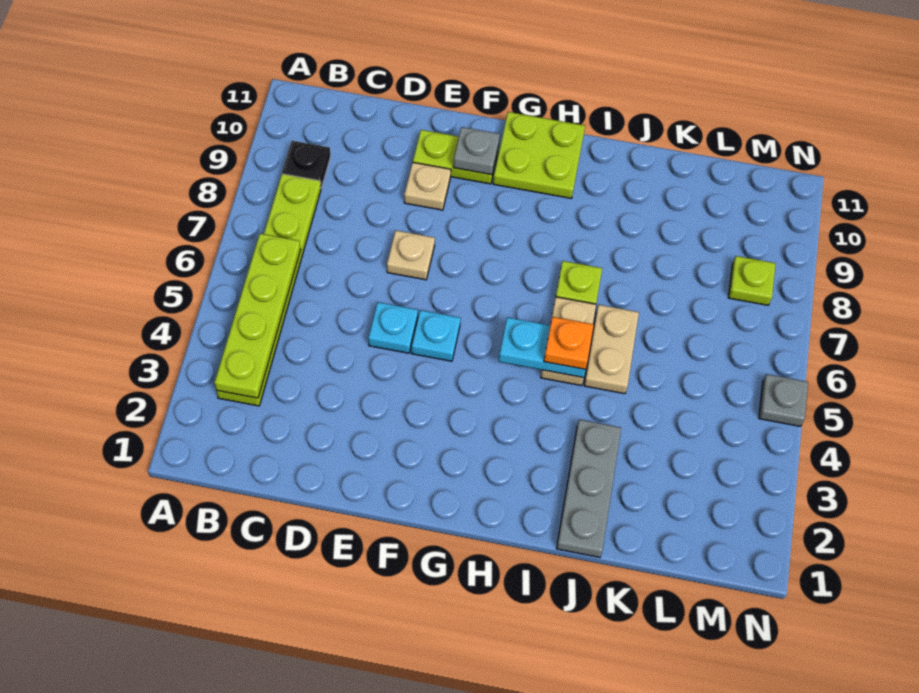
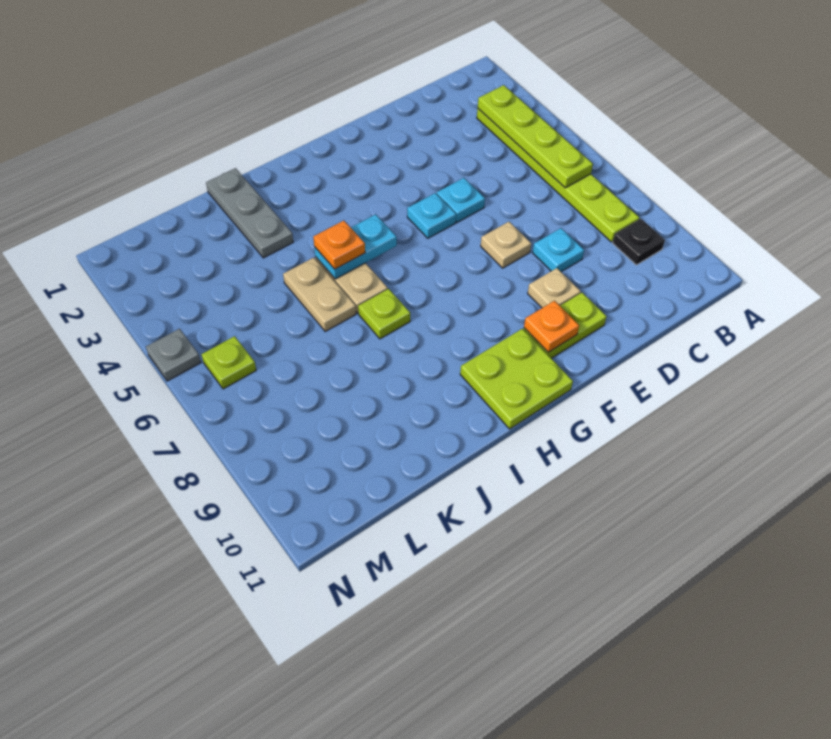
none -> cyan 1x1 plate [533,228,584,272]
grey 1x1 plate [453,127,500,175] -> orange 1x1 plate [524,301,579,352]
lime 1x1 plate [728,256,776,305] -> lime 1x1 plate moved to [201,336,256,389]

